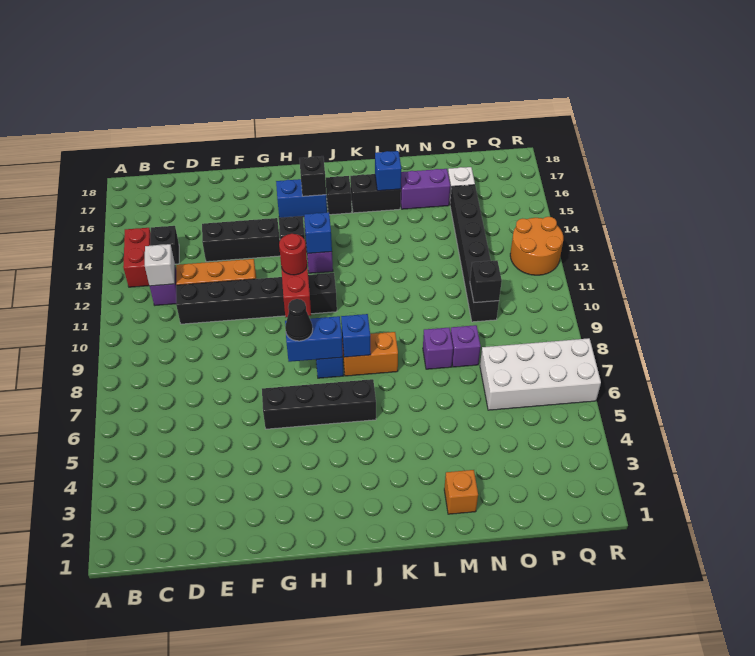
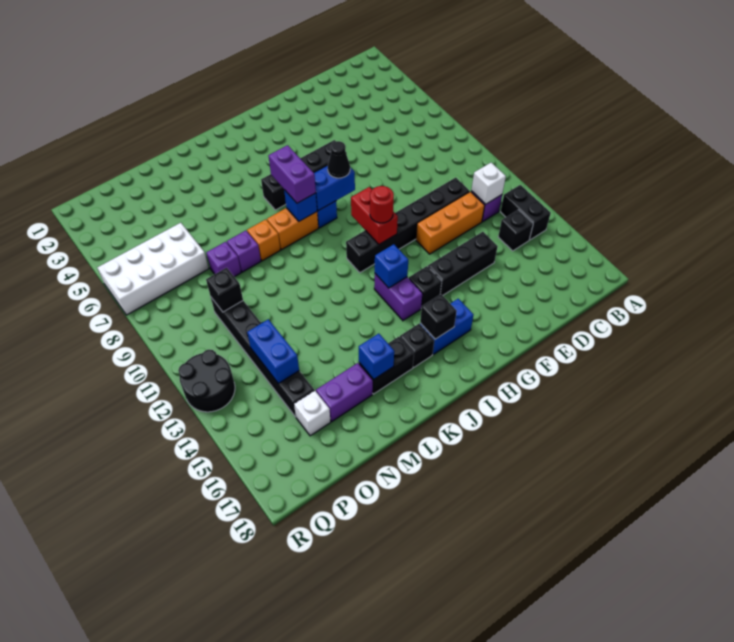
red 1x2 brick [123,228,151,287] -> black 1x2 brick [501,185,551,240]
none -> purple 1x2 brick [268,145,316,203]
orange 1x1 brick [444,470,478,514] -> orange 1x1 brick moved to [247,219,280,261]
none -> blue 1x2 brick [247,319,299,384]
orange 2x2 round brick [510,217,563,275] -> black 2x2 round brick [178,350,235,412]

